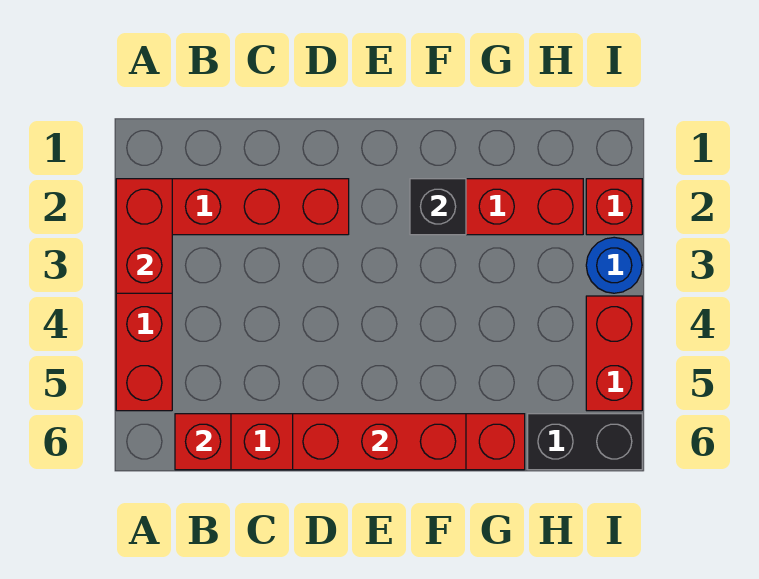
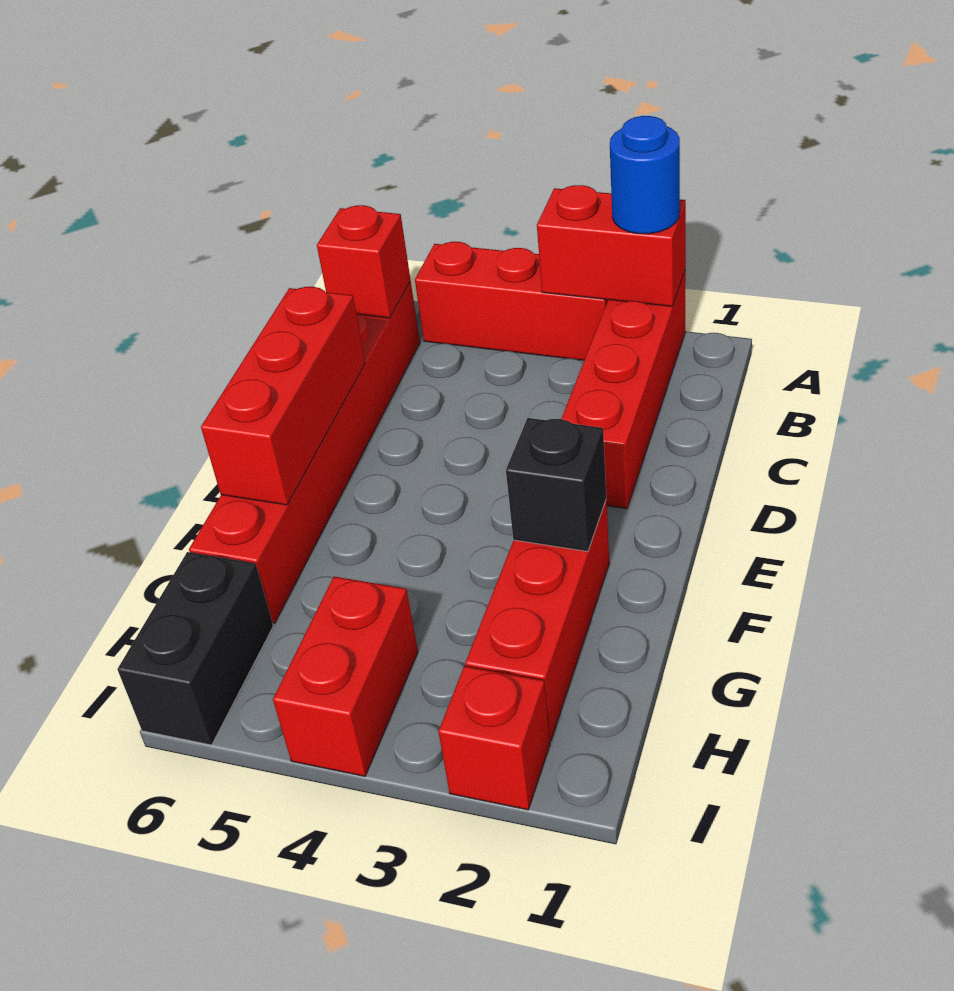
blue 1x1 round brick [586,237,642,293] -> blue 1x1 round brick moved to [610,116,680,234]
red 1x2 brick [586,296,642,411] -> red 1x2 brick turned to [273,577,418,776]

